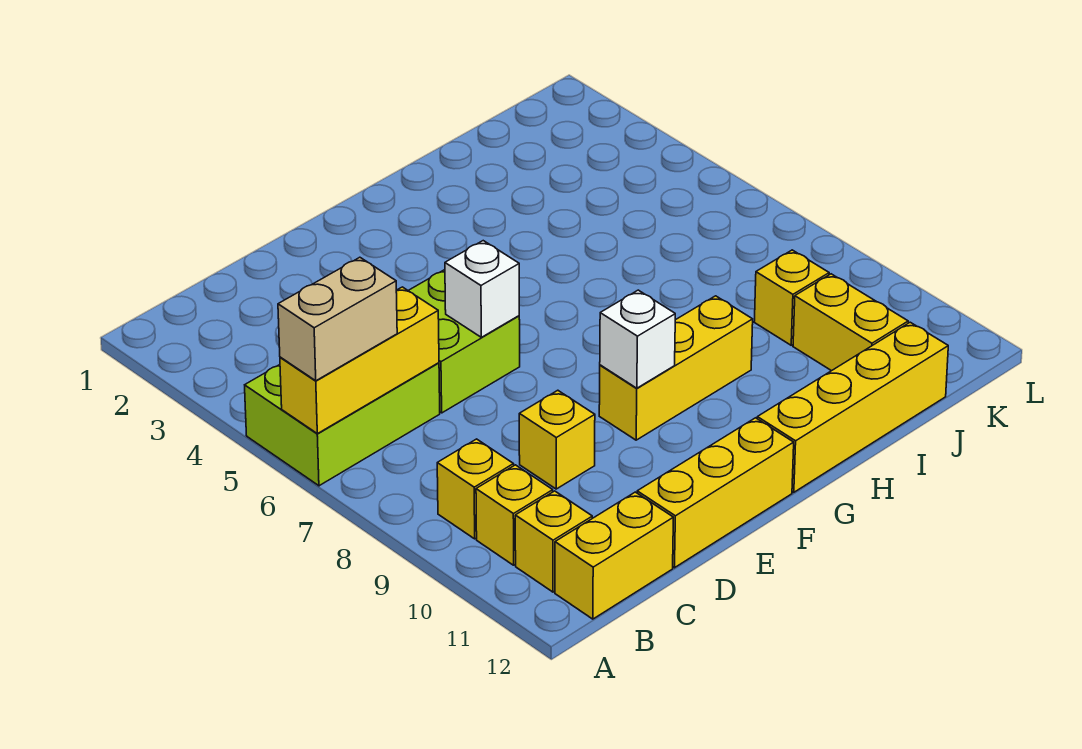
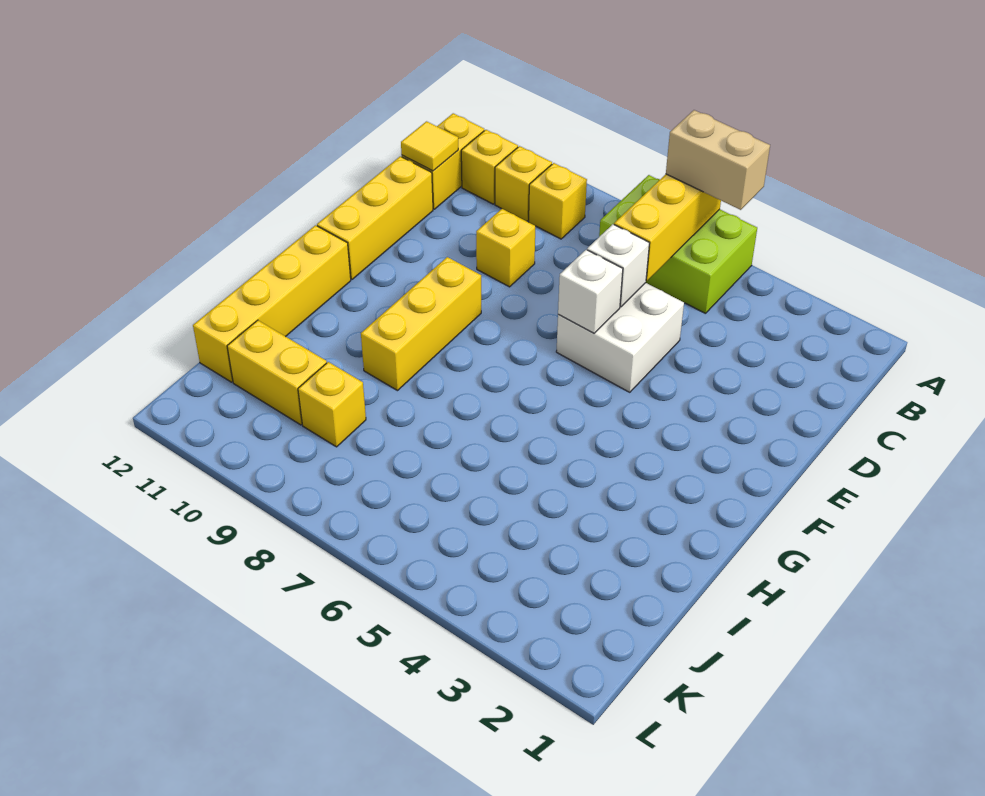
lime 2x3 brick [245,363,440,486] -> lime 2x3 brick turned to [599,175,757,314]
tan 1x2 brick [278,257,397,381] -> tan 1x2 brick turned to [666,110,770,210]
none -> yellow 1x1 tile [401,121,458,171]
lime 2x2 brick [408,270,520,413] -> white 2x2 brick [556,283,684,392]
white 1x1 brick [600,290,675,388] -> white 1x1 brick moved to [587,224,649,307]

